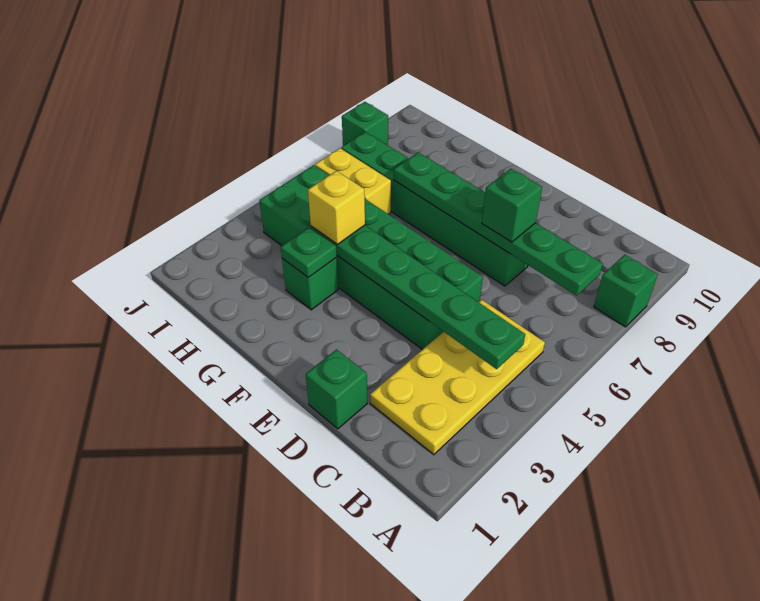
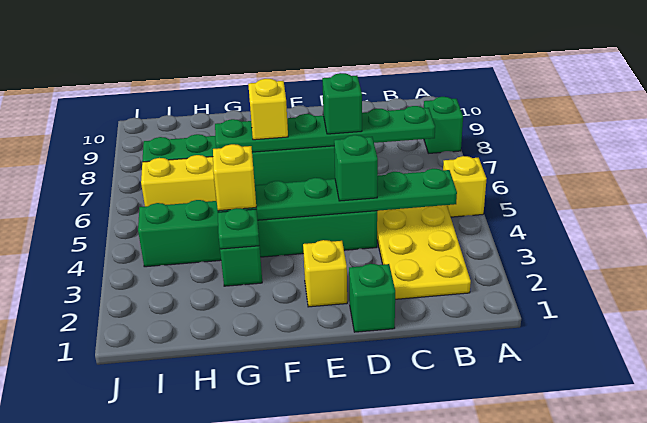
none -> yellow 1x1 brick [443,156,487,217]
green 2x6 brick [259,165,483,350] -> green 1x6 brick [138,200,377,267]
none -> yellow 1x1 brick [303,240,347,307]
none -> yellow 1x1 brick [248,79,288,140]
green 1x1 brick [342,102,388,146] -> green 1x1 brick moved to [334,135,378,201]

